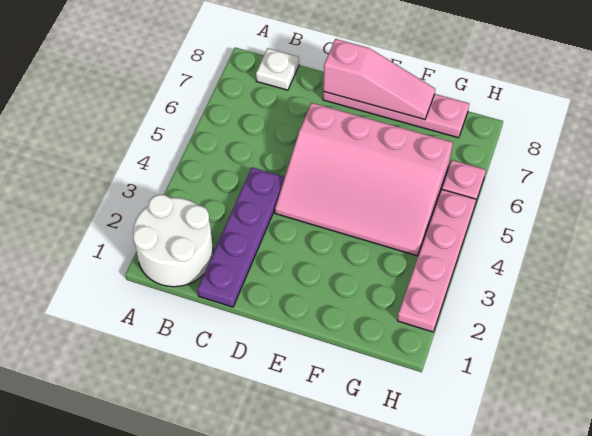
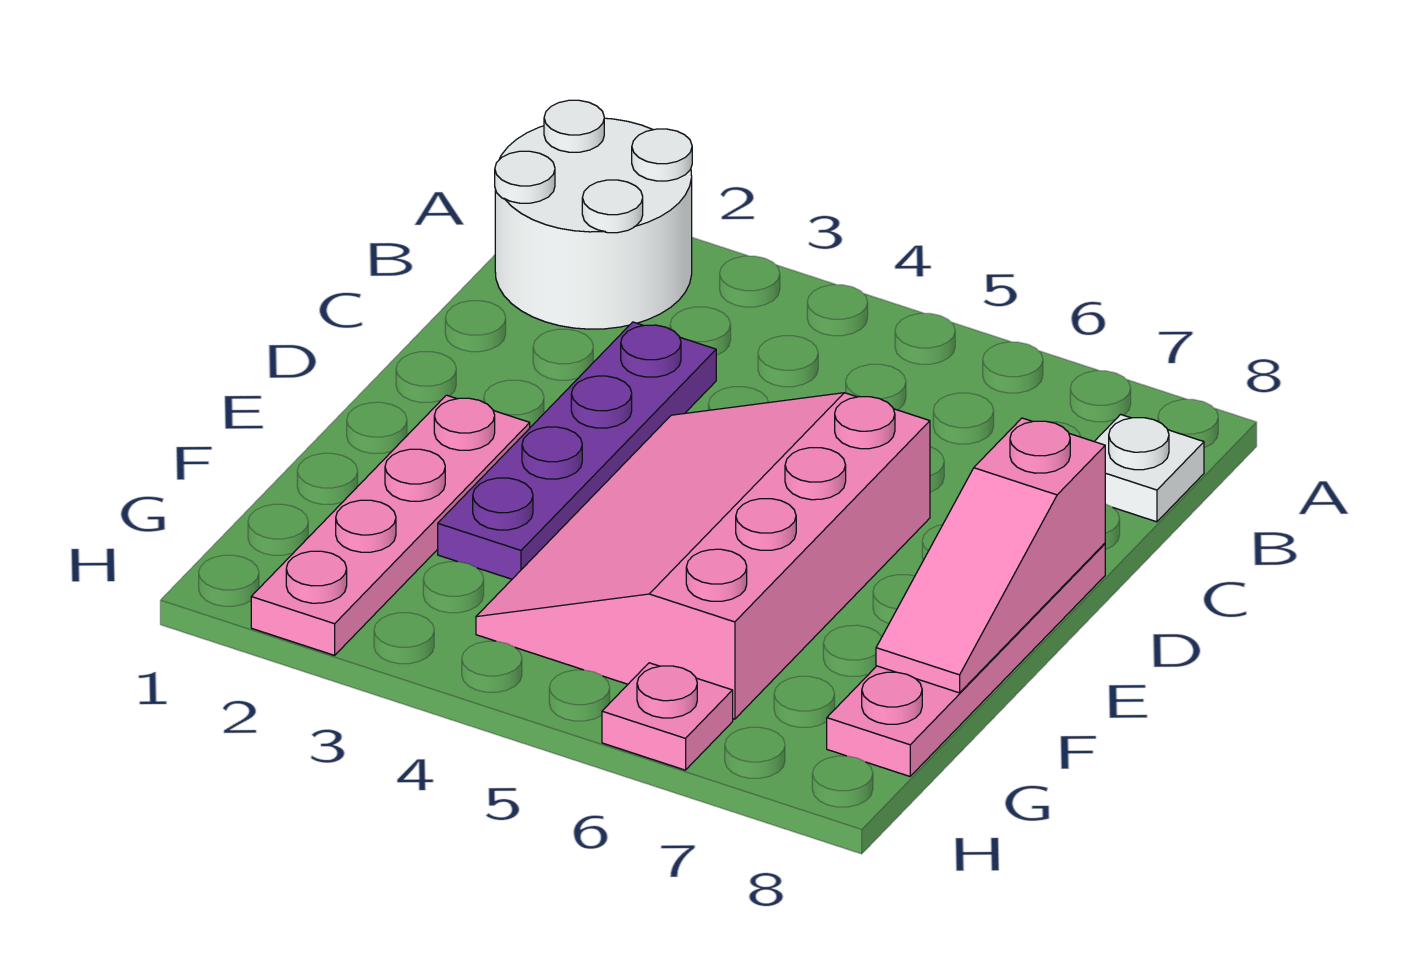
purple 1x4 plate [197,167,285,307] -> purple 1x4 plate turned to [438,322,716,579]
pink 1x4 plate [397,189,476,332] -> pink 1x4 plate turned to [251,395,530,655]

